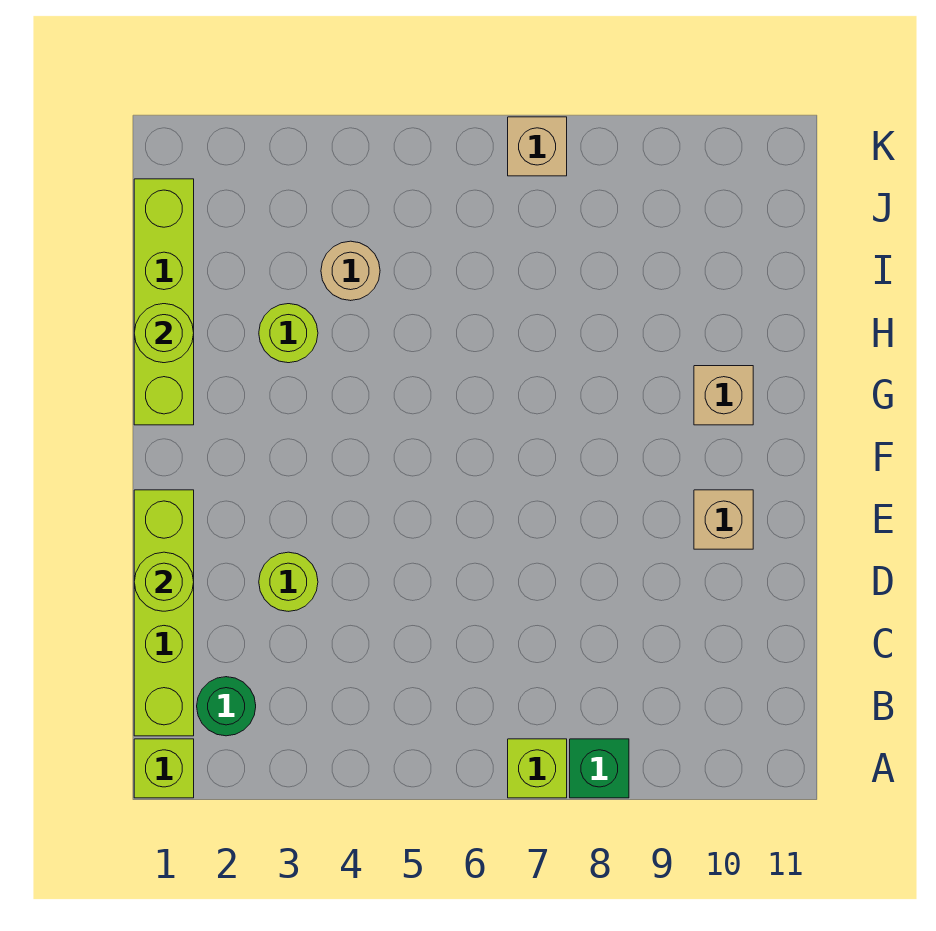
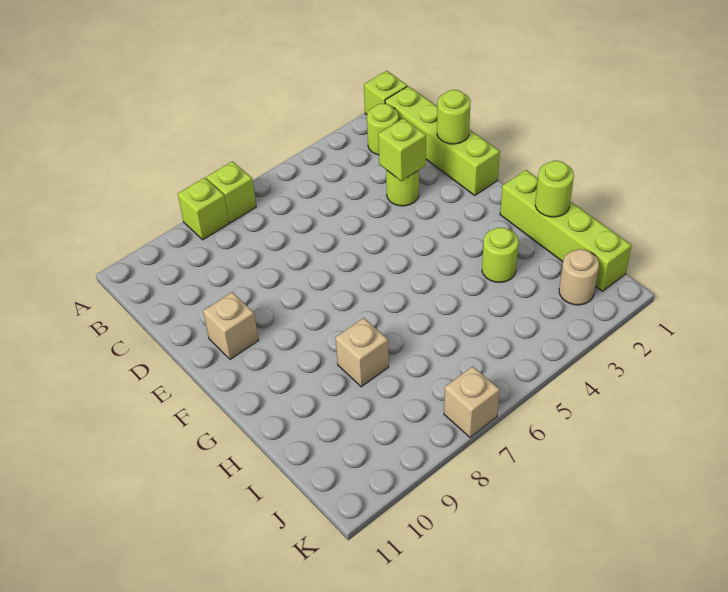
green 1x1 brick [570,739,629,798] -> lime 1x1 brick [178,178,229,240]
green 1x1 round brick [197,677,256,736] -> lime 1x1 round brick [367,104,399,155]
none -> lime 1x1 brick [378,118,426,181]
tan 1x1 brick [694,366,753,425] -> tan 1x1 brick moved to [336,318,389,387]
tan 1x1 round brick [321,241,380,301] -> tan 1x1 round brick moved to [559,249,599,305]

